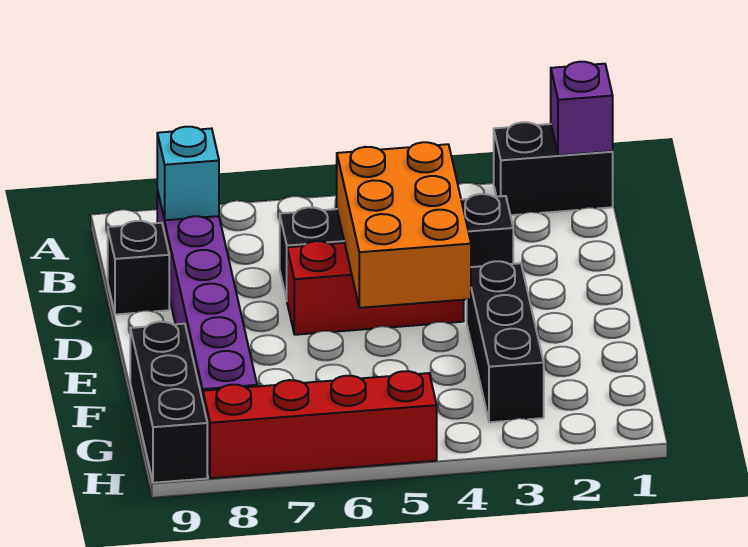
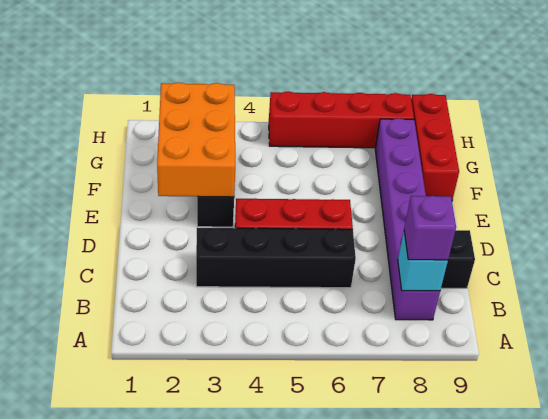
black 1x2 brick [494,122,613,215] -> none
purple 1x1 brick [551,62,613,155] -> purple 1x1 brick moved to [404,196,456,260]
orange 2x3 brick [337,142,471,308] -> orange 2x3 brick moved to [157,82,235,197]
black 1x3 brick [130,322,207,483] -> red 1x3 brick [411,94,459,200]

